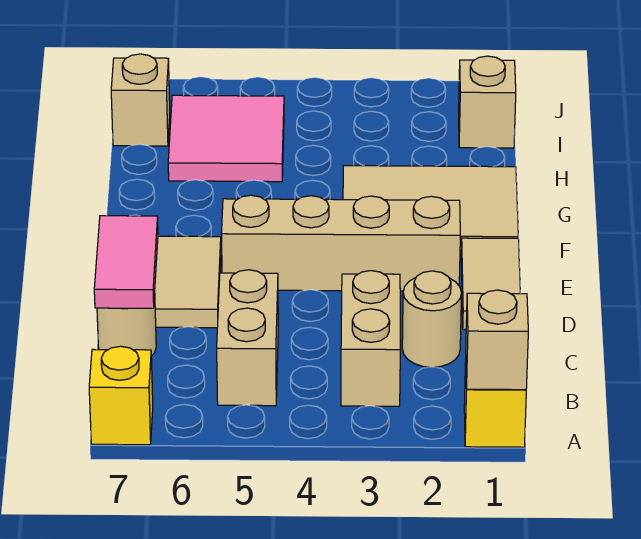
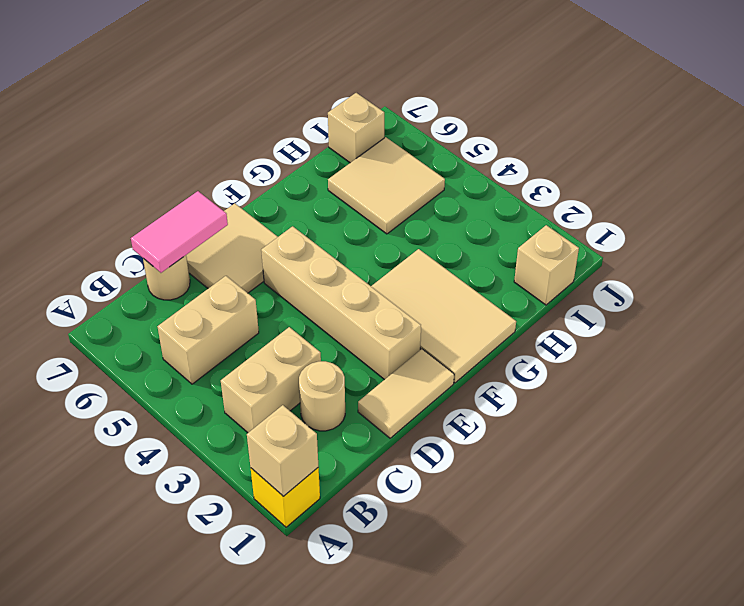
yellow 1x1 brick [89,346,153,445] -> none
pink 2x2 tile [168,95,284,182] -> tan 2x2 tile [328,137,445,234]

